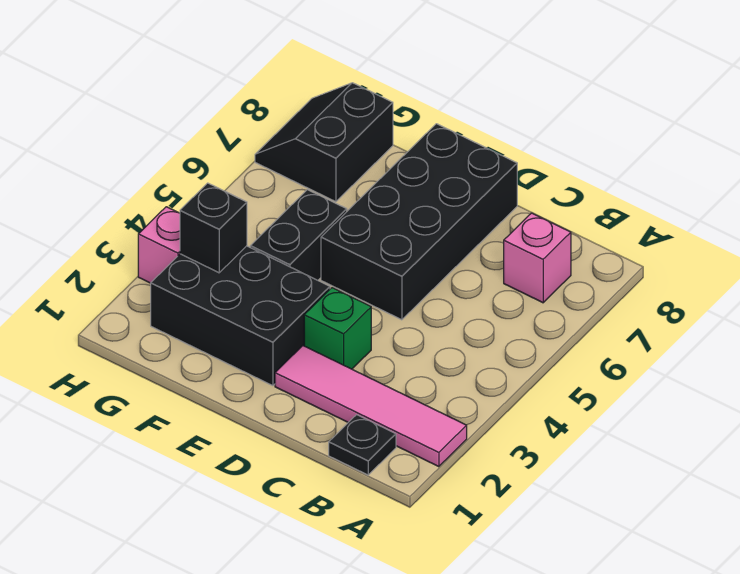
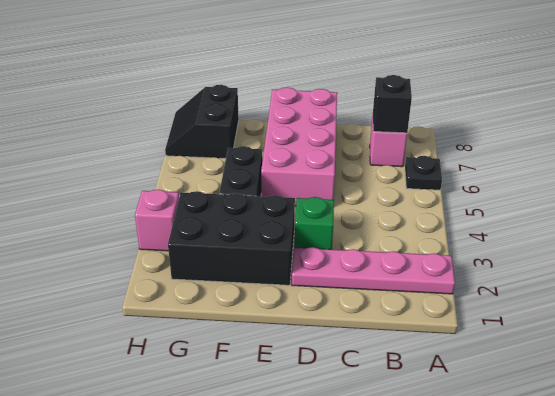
pink 1x4 tile [275,346,467,467] -> pink 1x4 plate [292,247,455,294]
black 1x1 plate [329,415,396,475] -> black 1x1 plate moved to [405,156,442,190]
black 2x4 brick [321,124,517,320] -> pink 2x4 brick [261,87,337,206]
black 1x1 brick [180,183,247,273] -> black 1x1 brick moved to [373,75,412,133]

